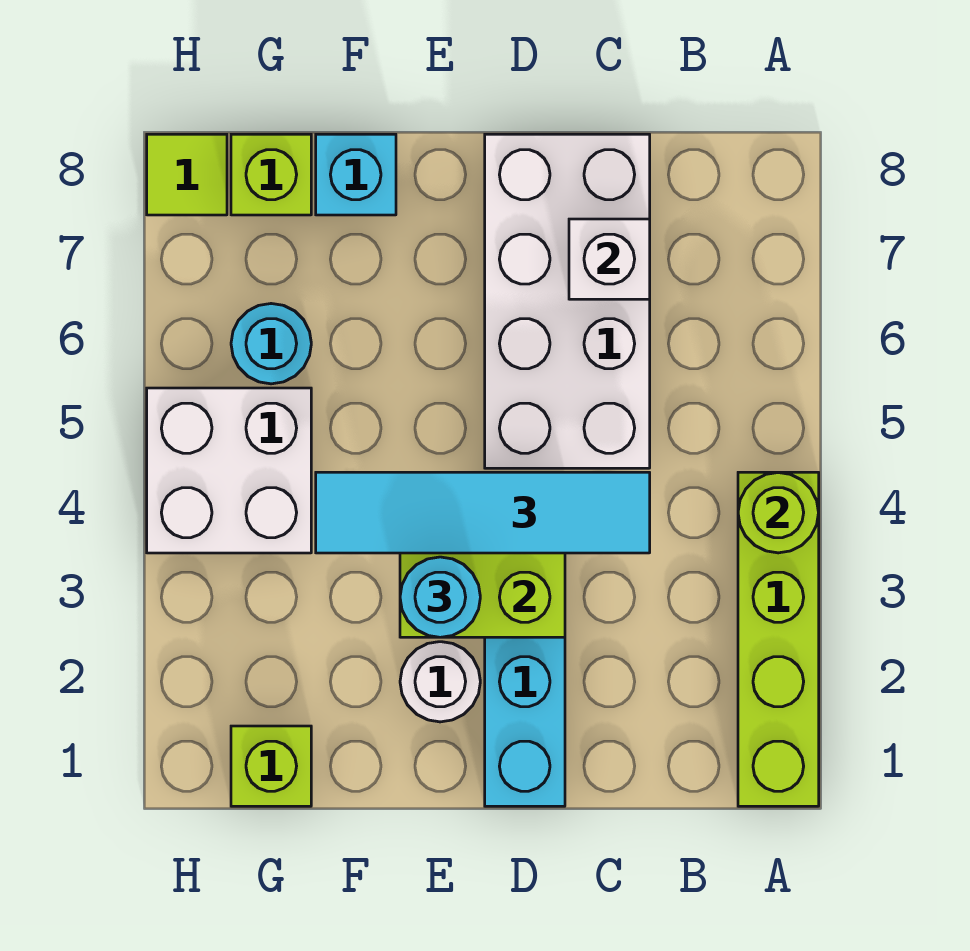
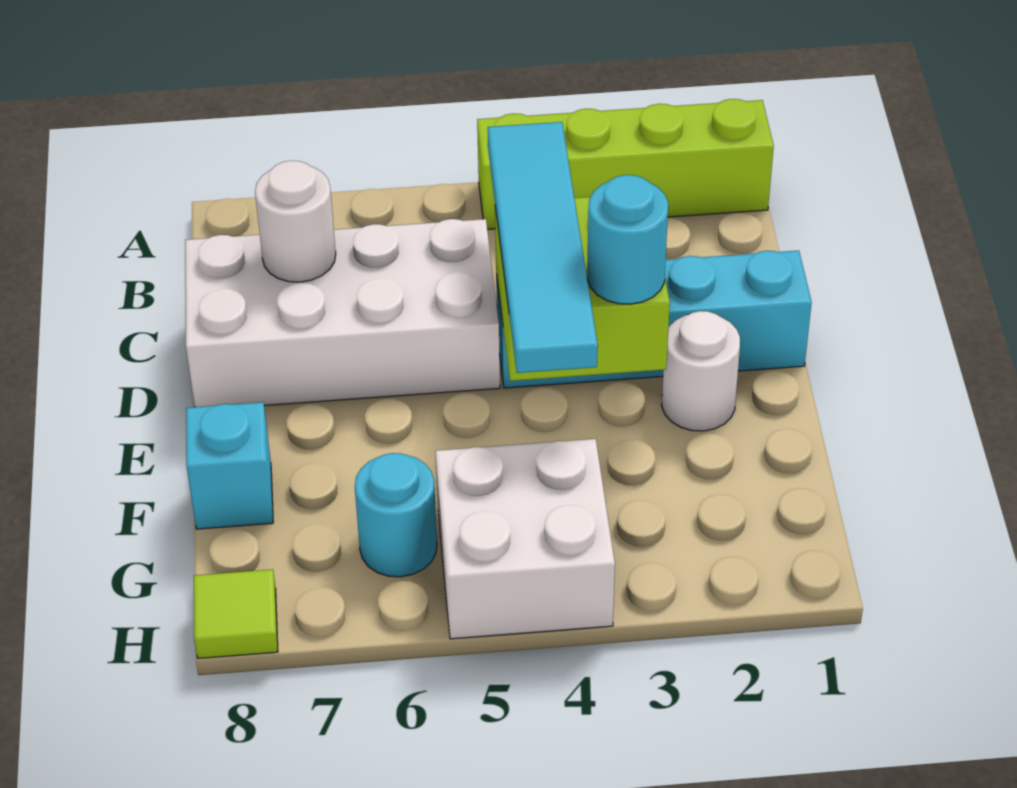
lime 1x1 round brick [738,473,819,553] -> none
white 1x1 brick [569,219,650,299] -> white 1x1 round brick [255,161,336,282]
lime 1x1 brick [231,726,311,806] -> none
lime 1x1 brick [231,134,311,215] -> none

